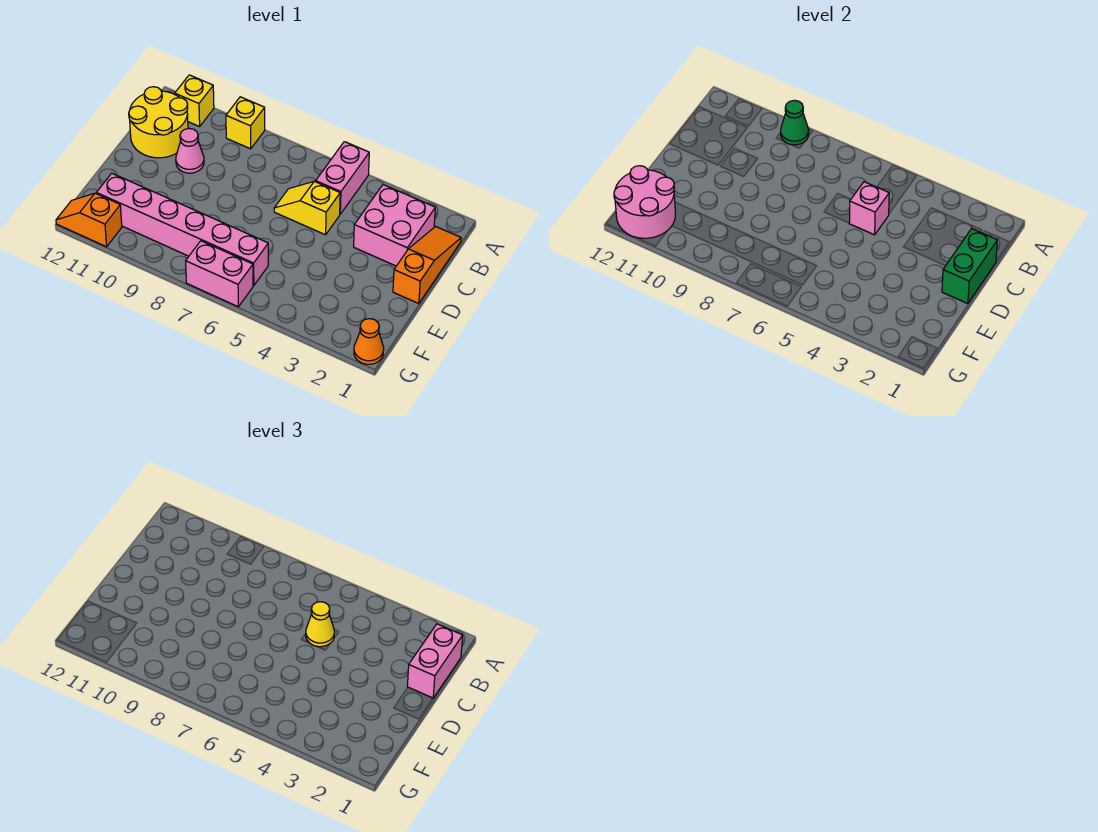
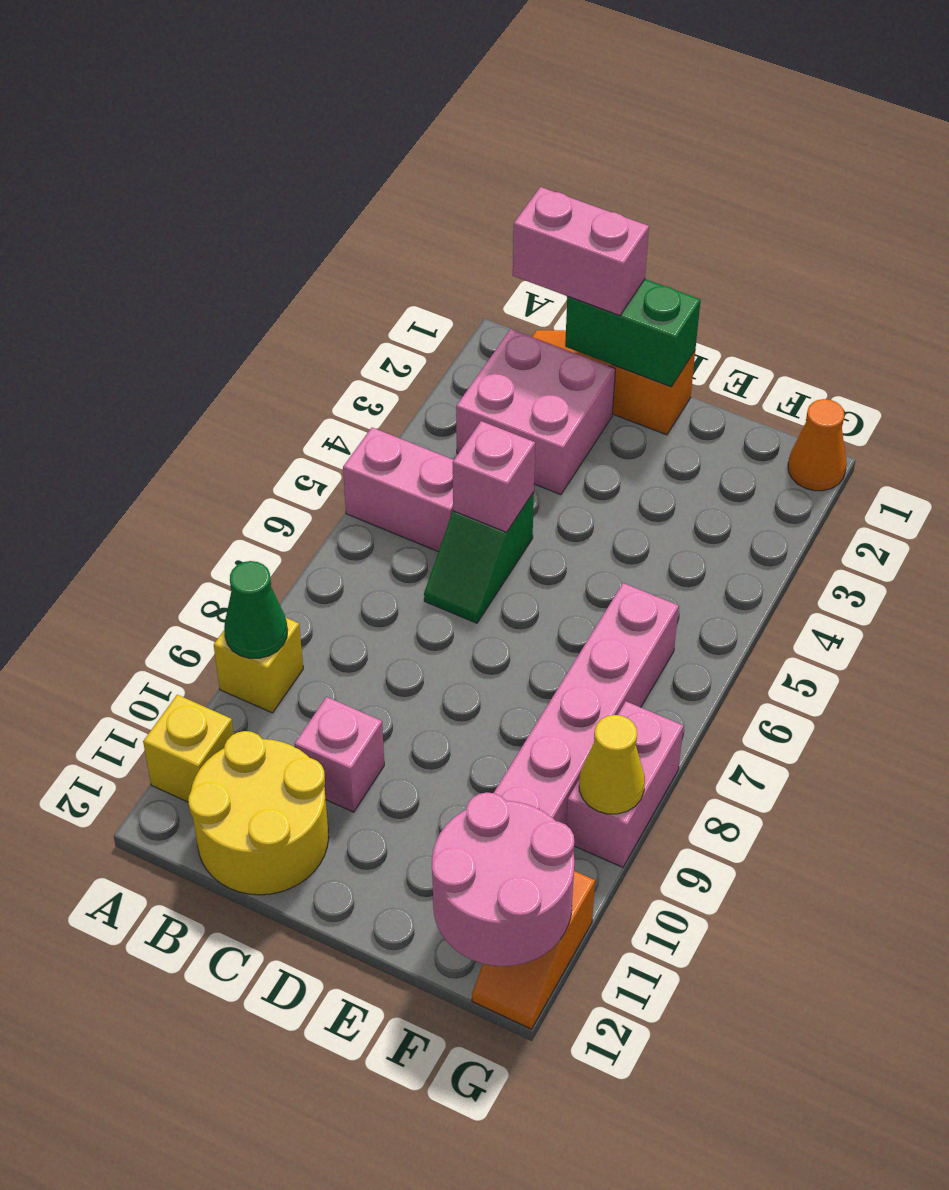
yellow 1x2 slope [274,181,340,235] -> green 1x2 slope [424,492,534,623]
yellow 1x1 cone [306,602,334,647] -> yellow 1x1 cone moved to [579,715,645,814]
pink 1x1 cone [176,128,204,173] -> pink 1x1 brick [295,697,384,812]
pink 1x2 brick [186,241,253,307] -> pink 1x2 brick moved to [566,701,684,867]

